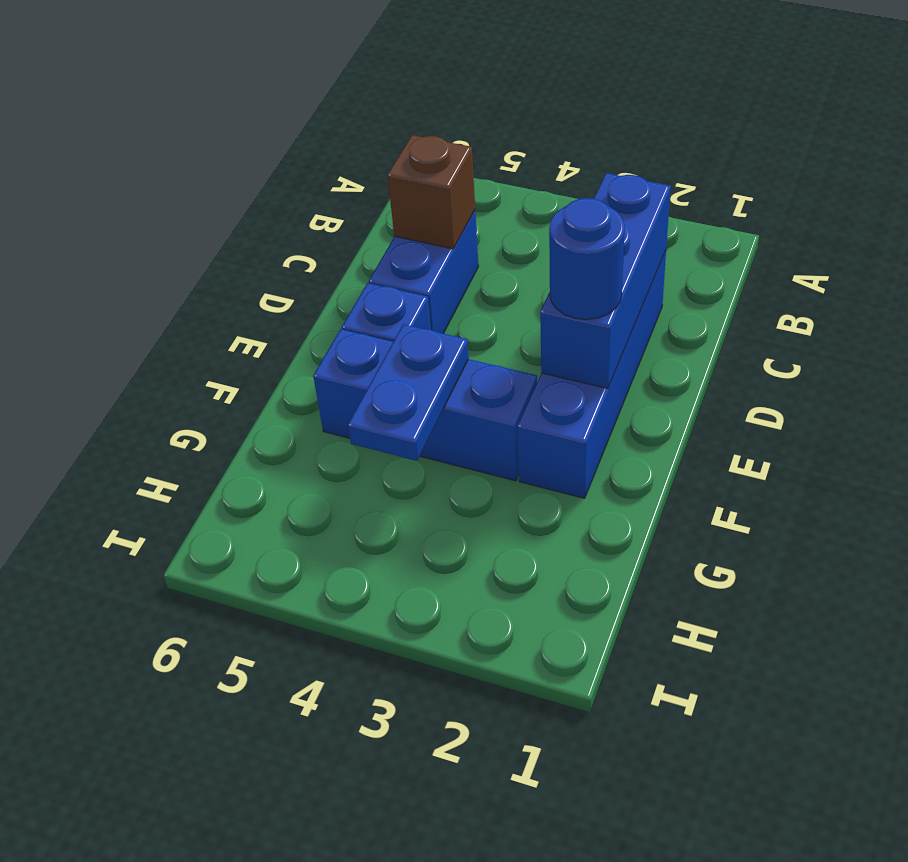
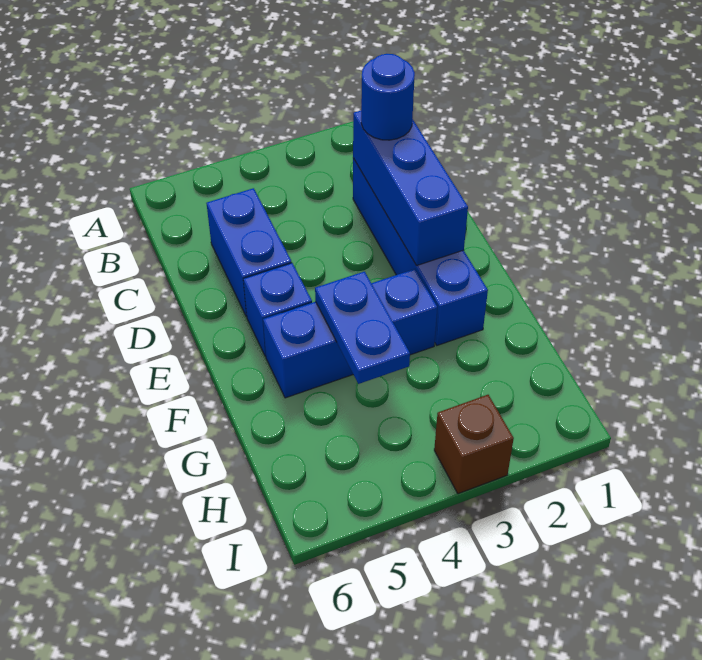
brown 1x1 brick [388,135,475,249] -> brown 1x1 brick moved to [434,395,514,494]
blue 1x1 round brick [549,198,625,319] -> blue 1x1 round brick moved to [361,54,415,140]

